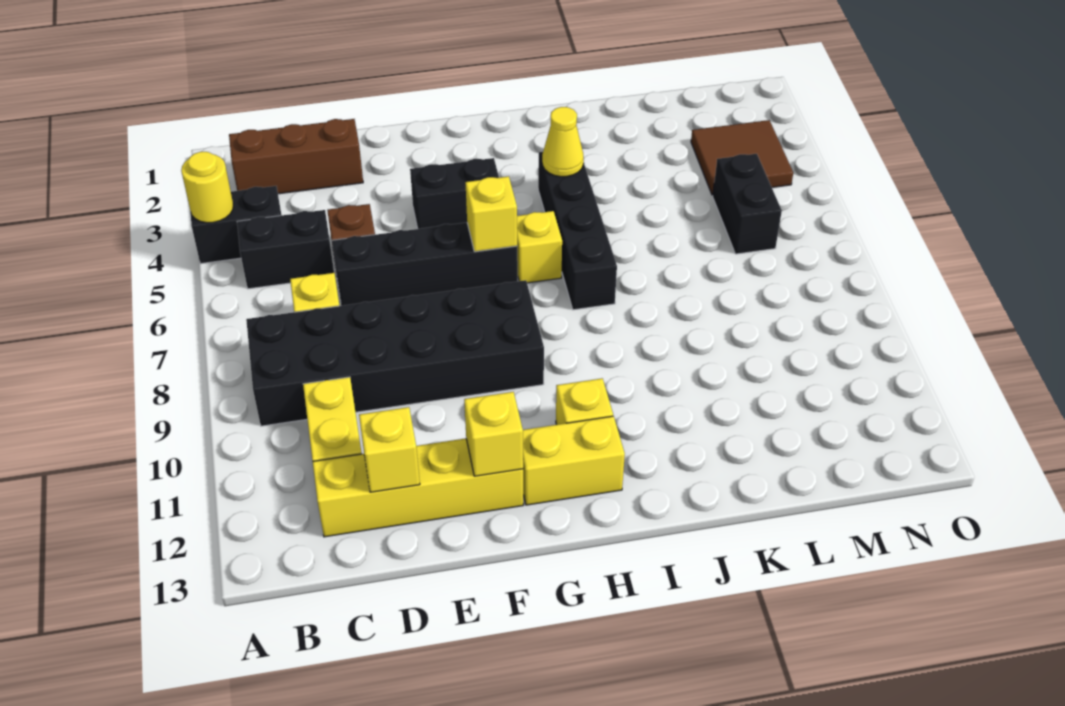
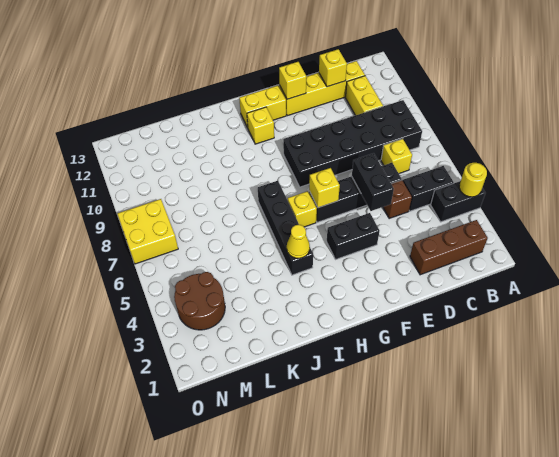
brown 2x2 tile [691,120,793,195] -> brown 2x2 round brick [174,272,225,330]
black 1x2 brick [713,154,782,254] -> black 1x2 brick moved to [352,153,394,211]
none -> yellow 2x2 brick [117,199,178,264]

